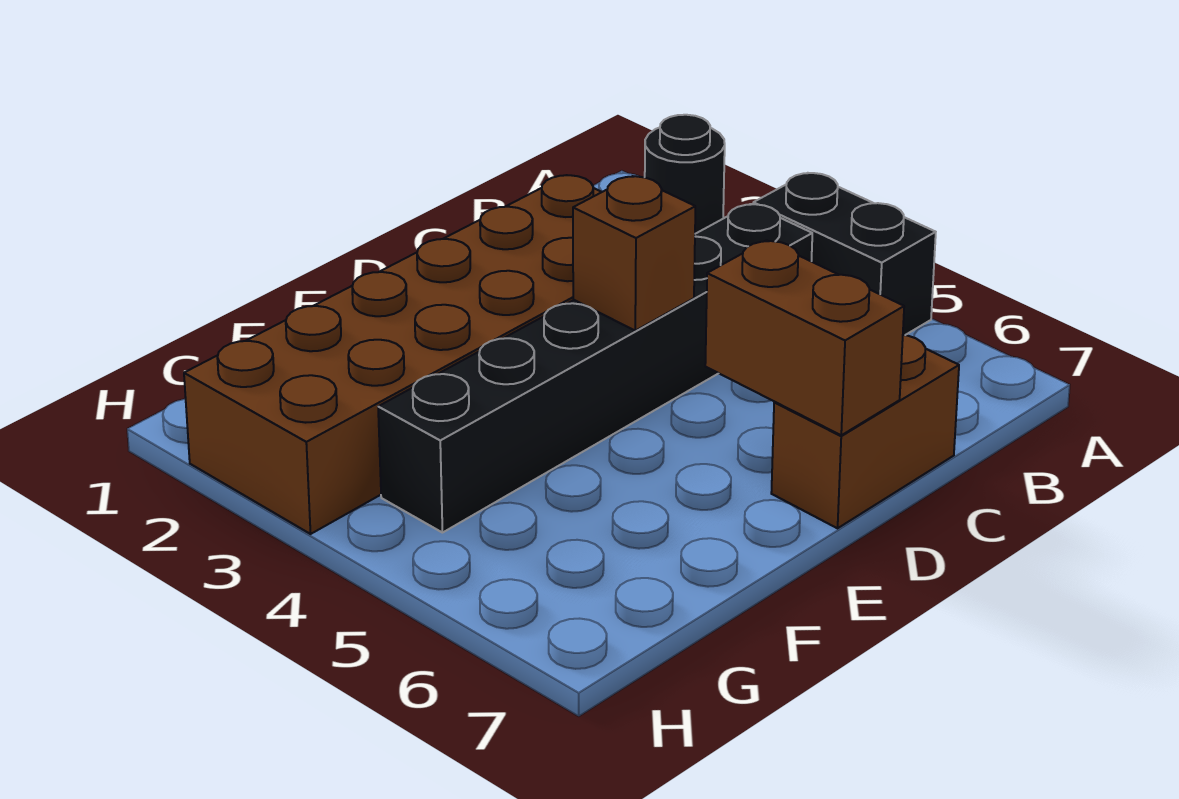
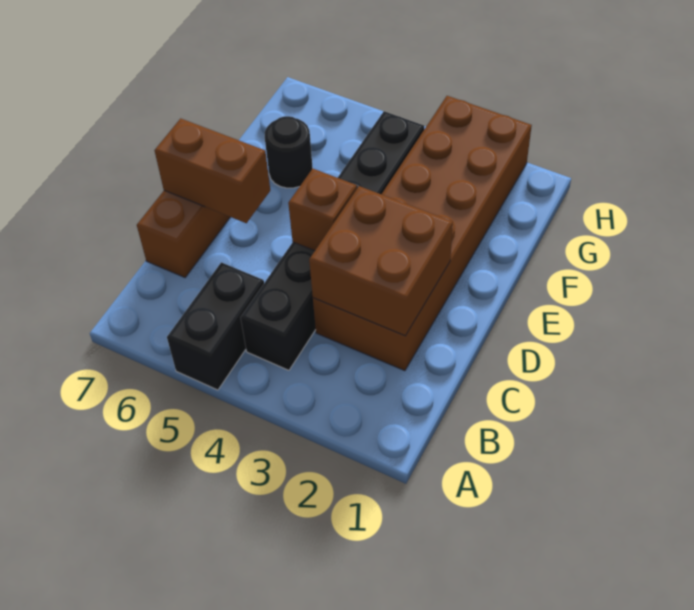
black 1x1 round brick [645,115,725,234] -> black 1x1 round brick moved to [265,116,313,188]
black 1x2 brick [753,173,936,335] -> black 1x2 brick turned to [167,262,264,390]
none -> brown 2x2 brick [309,186,453,336]

